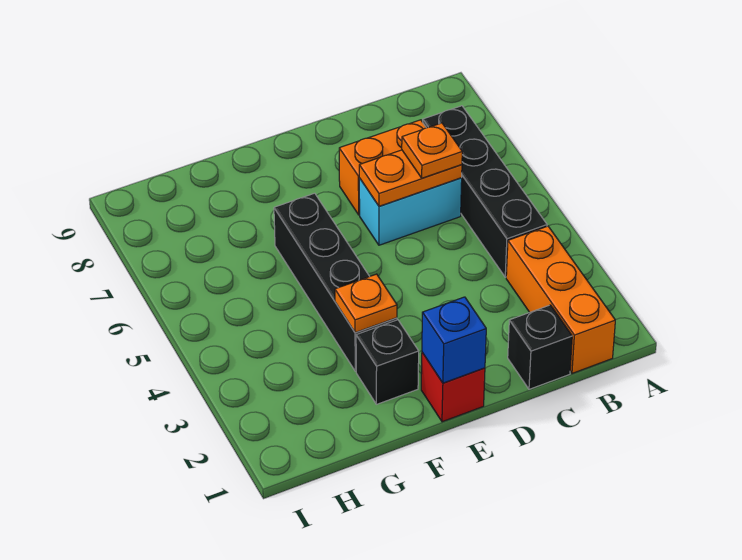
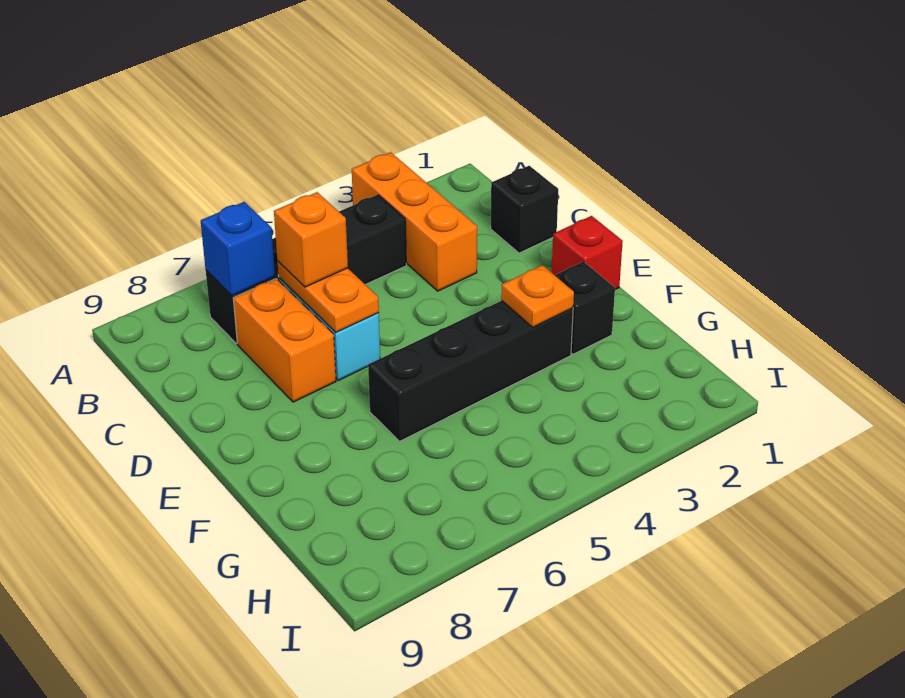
orange 1x3 brick [506,226,615,373] -> orange 1x3 brick turned to [352,152,477,291]
orange 1x1 plate [402,123,462,178] -> orange 1x1 brick [274,192,348,287]
blue 1x1 brick [422,297,486,383] -> blue 1x1 brick moved to [201,202,275,296]

